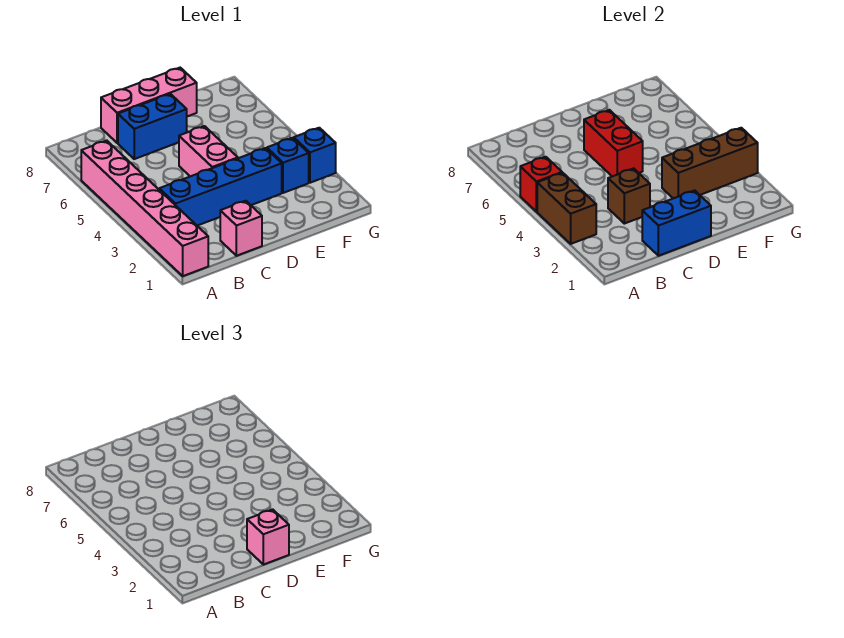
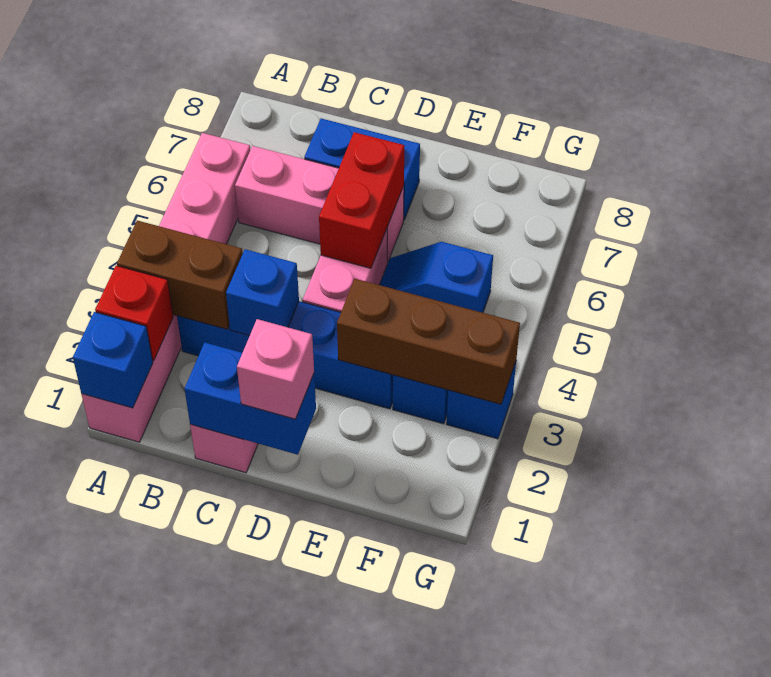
none -> blue 1x1 brick [73,312,153,408]
brown 1x2 brick [537,173,596,244] -> brown 1x2 brick turned to [117,220,243,329]
red 1x1 brick [520,157,562,212] -> red 1x1 brick moved to [95,266,173,361]
brown 1x1 brick [608,168,650,224] -> blue 1x1 brick [226,249,299,336]
pink 1x3 brick [101,68,197,143] -> pink 1x3 brick moved to [235,146,404,262]
none -> blue 1x2 slope [379,242,493,313]

